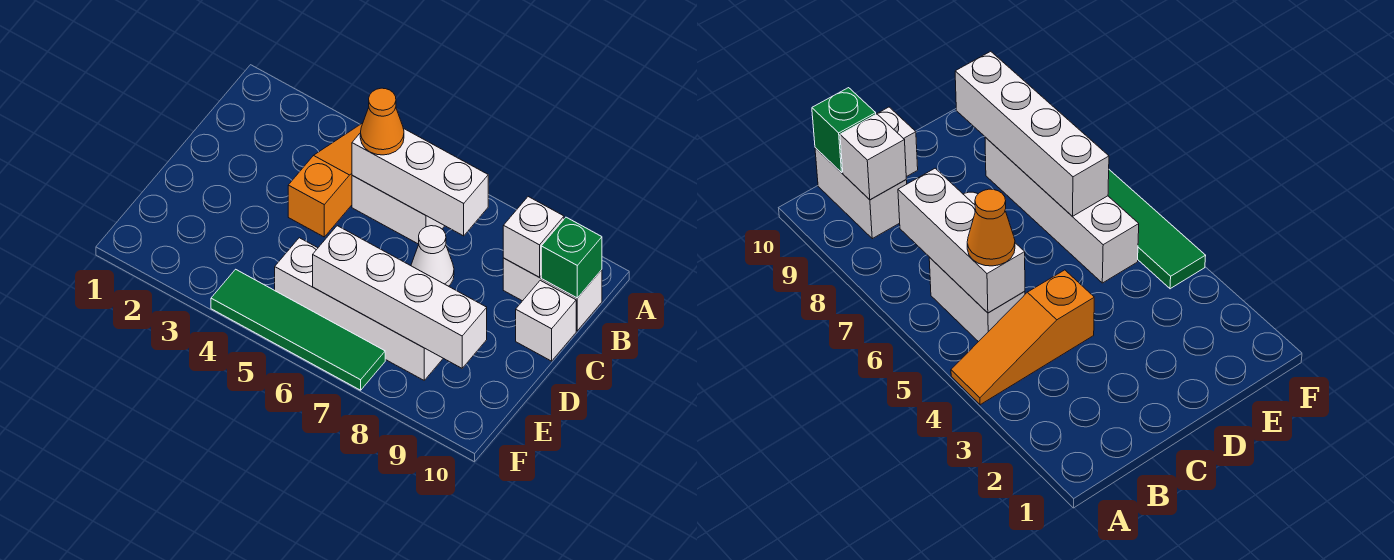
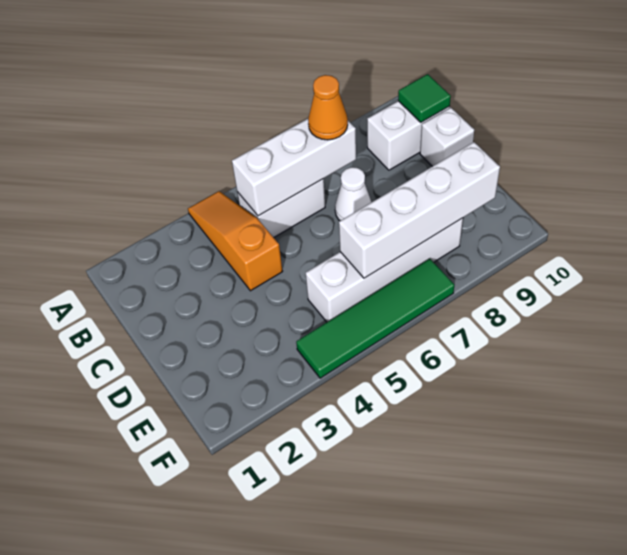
orange 1x1 cone [360,88,404,155] -> orange 1x1 cone moved to [308,75,348,140]
white 1x1 brick [503,197,564,277] -> none
green 1x1 brick [541,217,602,298] -> green 1x1 tile [398,74,451,122]

